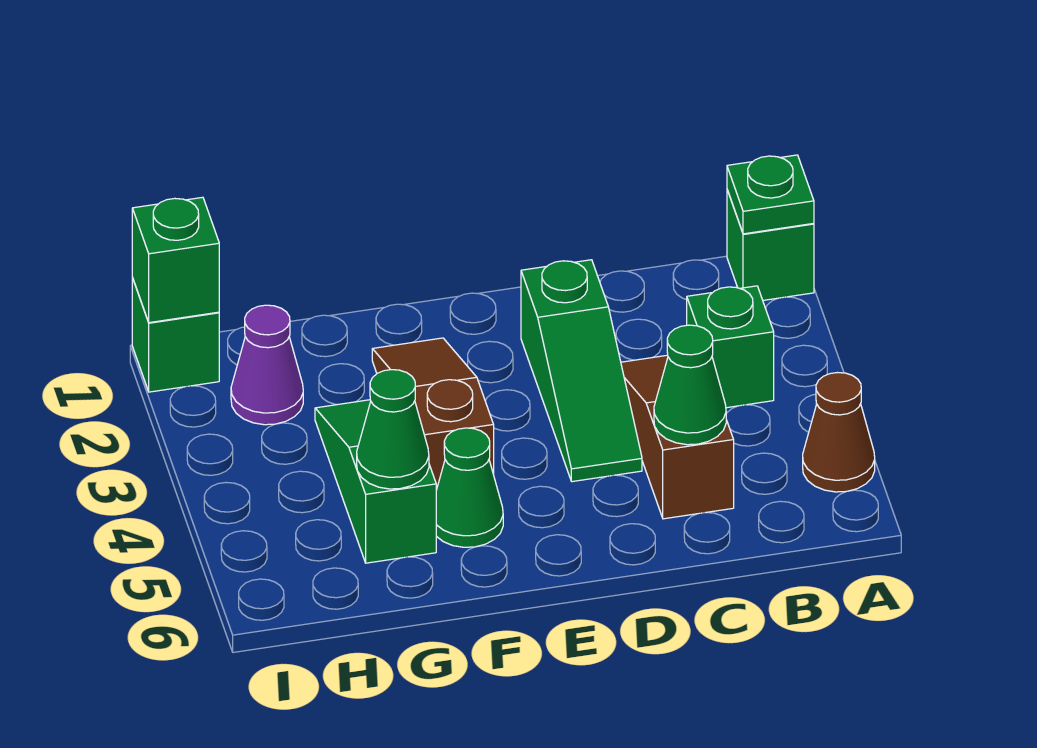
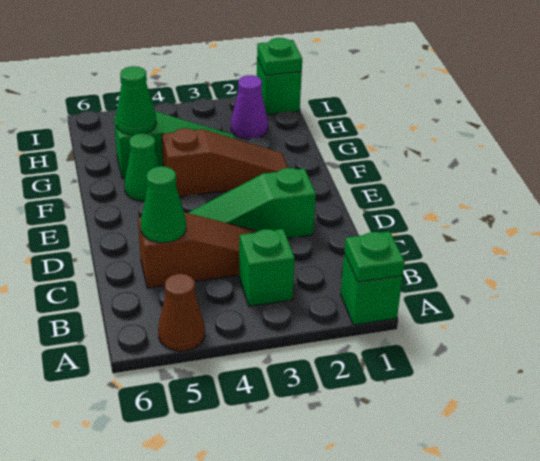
green 1x1 brick [132,197,219,323] -> green 1x1 plate [257,38,302,75]

